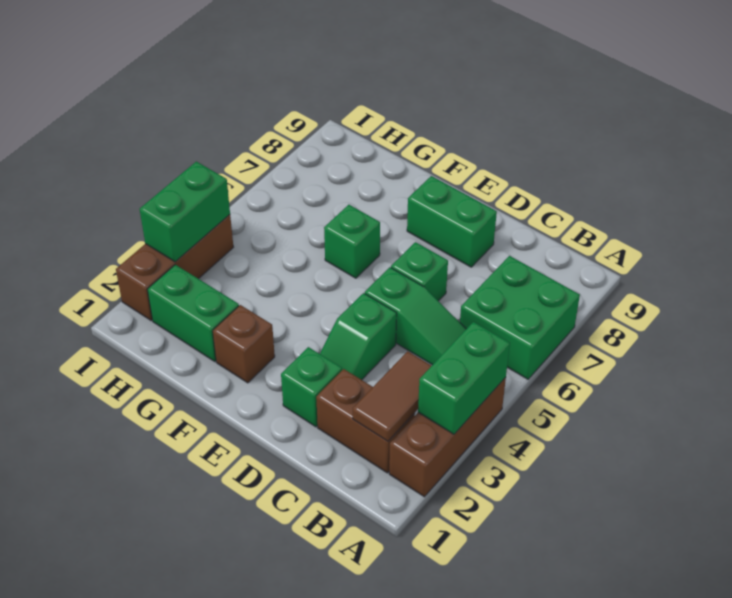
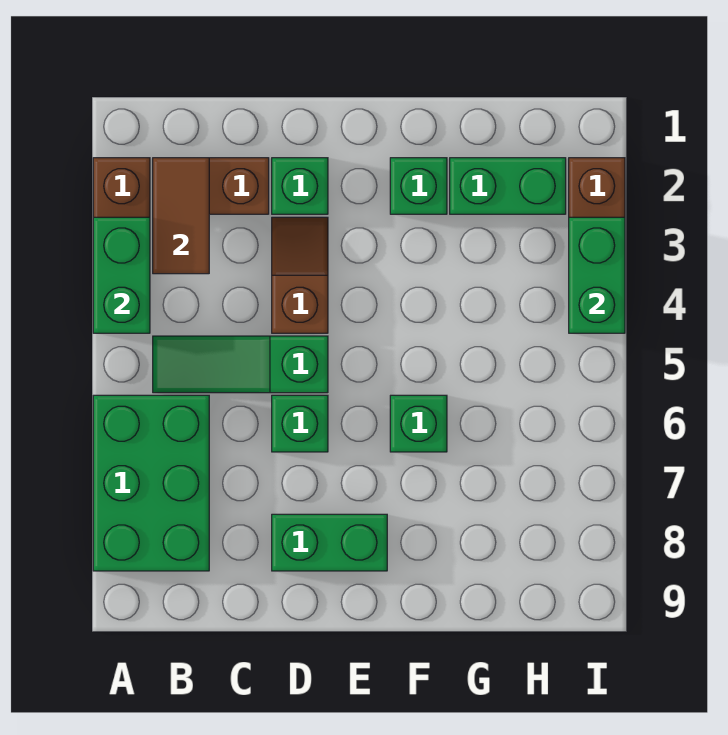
green 2x2 brick [460,256,580,379] -> green 2x3 brick [93,395,209,571]
green 1x2 slope [320,293,397,380] -> brown 1x2 slope [272,217,328,333]
brown 1x1 brick [213,305,275,383] -> green 1x1 brick [390,158,447,214]

